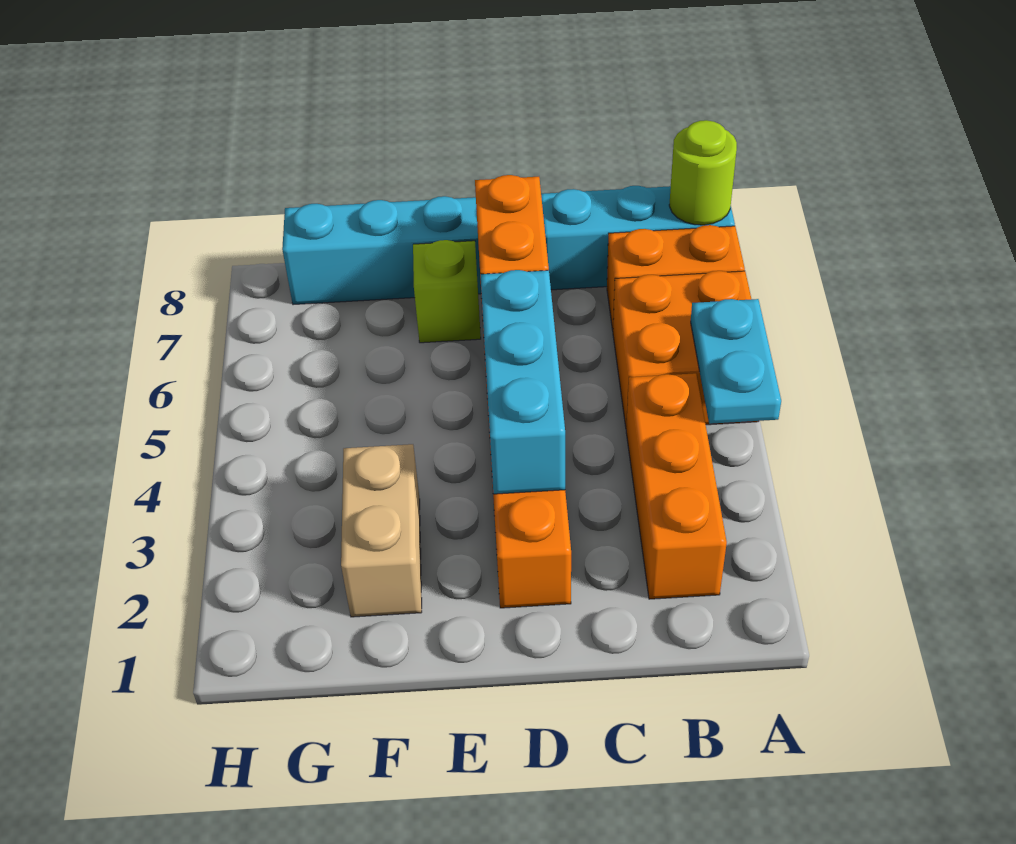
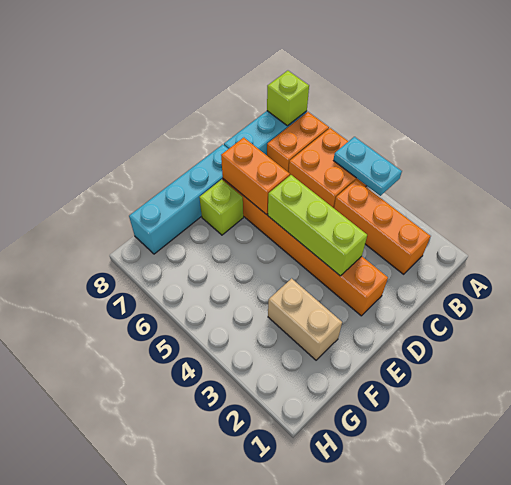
lime 1x1 round brick [669,120,737,225] -> lime 1x1 brick [267,71,309,126]
cyan 1x3 brick [480,270,565,494] -> lime 1x3 brick [268,175,367,276]

